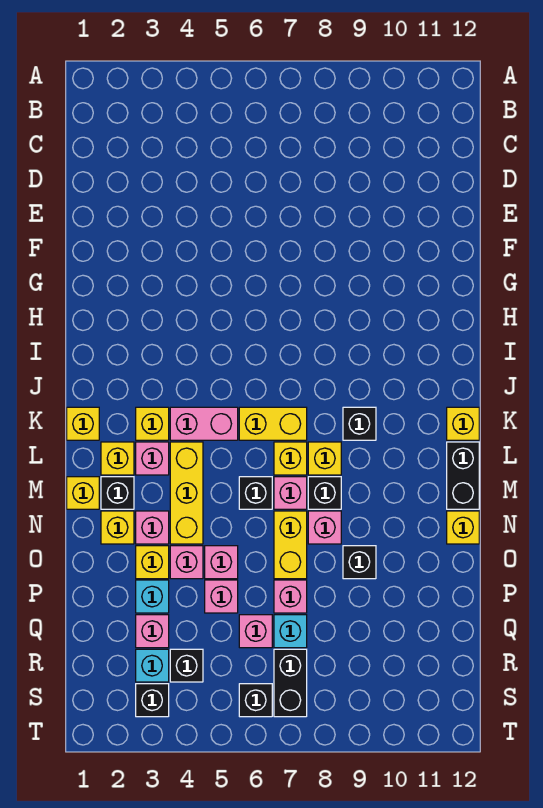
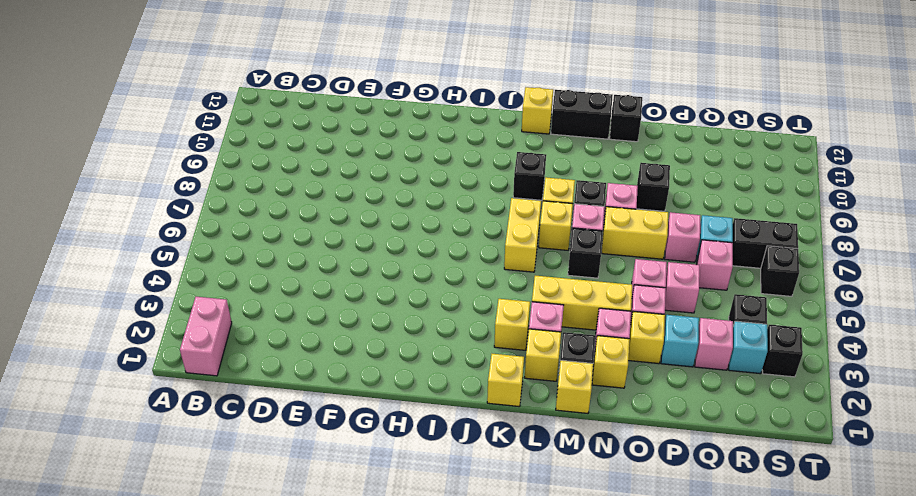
pink 1x2 brick [170,407,238,440] -> pink 1x2 brick moved to [180,297,232,376]
yellow 1x1 brick [447,511,479,544] -> black 1x1 brick [610,95,642,142]

